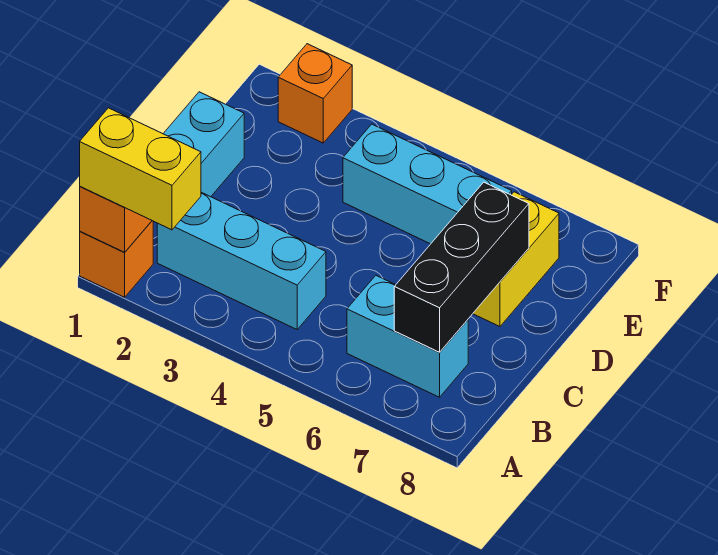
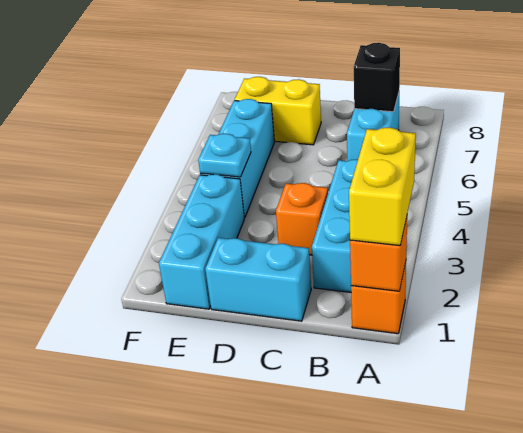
black 1x3 brick [394,182,529,352] -> black 1x1 brick [354,43,400,112]
none -> cyan 1x3 brick [159,174,244,309]
none -> cyan 1x1 plate [198,133,251,177]
orange 1x1 brick [278,44,352,143] -> orange 1x1 brick moved to [276,183,328,255]

